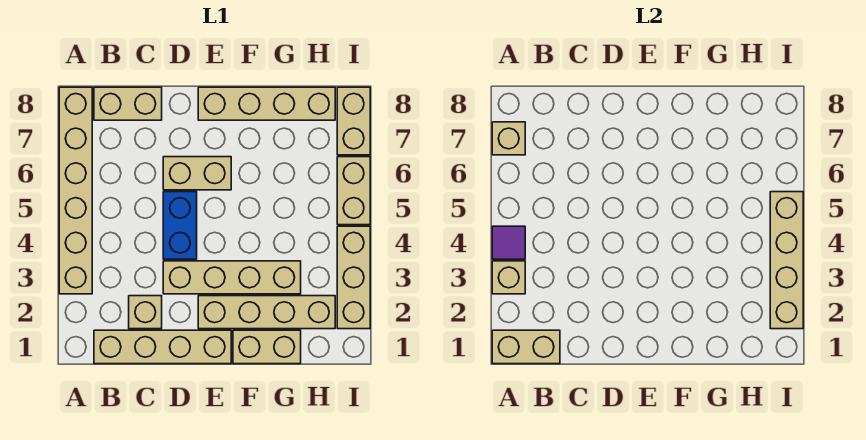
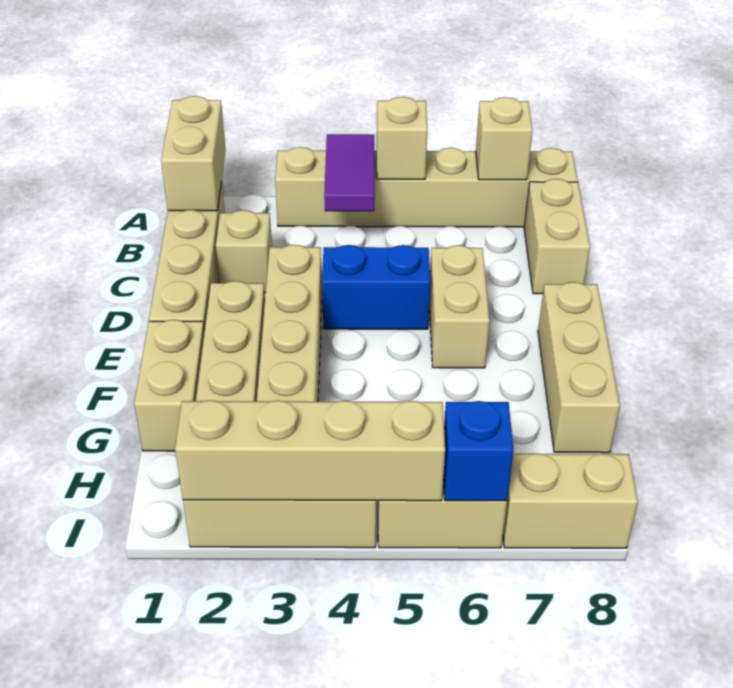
tan 1x1 brick [492,261,525,294] -> tan 1x1 brick moved to [377,97,427,179]
purple 1x1 tile [492,226,525,259] -> purple 1x2 tile [324,134,375,211]
tan 1x4 brick [198,87,335,120] -> tan 1x3 brick [538,282,620,453]
none -> blue 1x1 brick [443,401,514,501]

